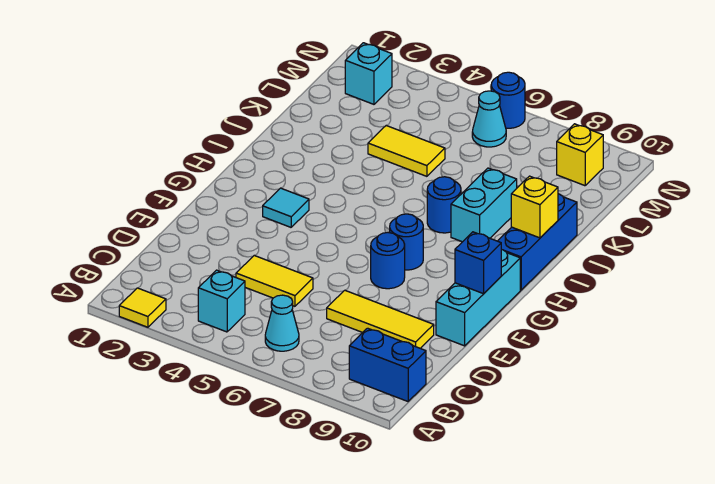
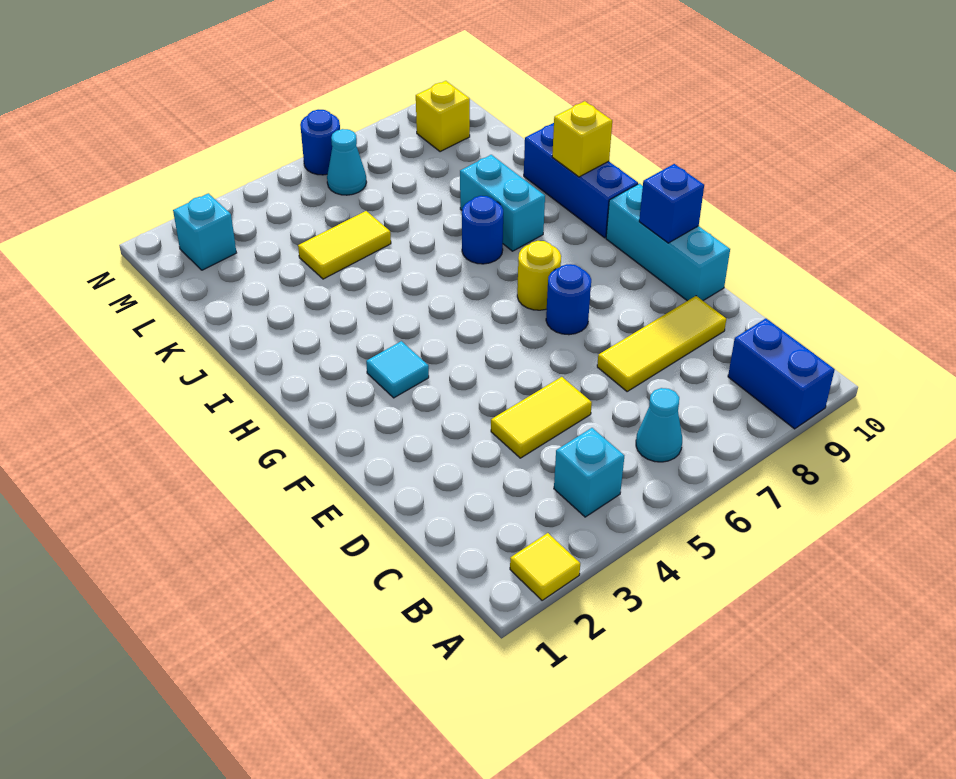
blue 1x2 brick [349,328,426,401] -> blue 1x2 brick turned to [728,319,835,429]
blue 1x1 round brick [390,214,423,270] -> yellow 1x1 round brick [517,241,561,310]

